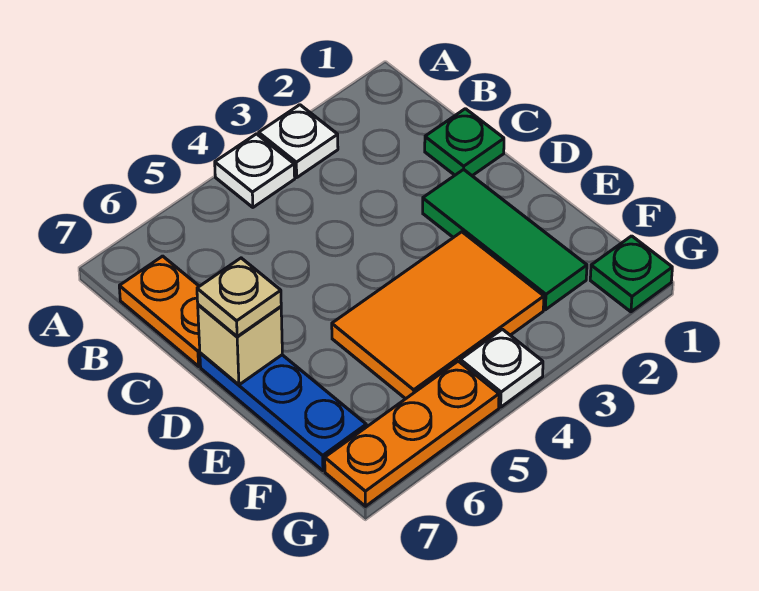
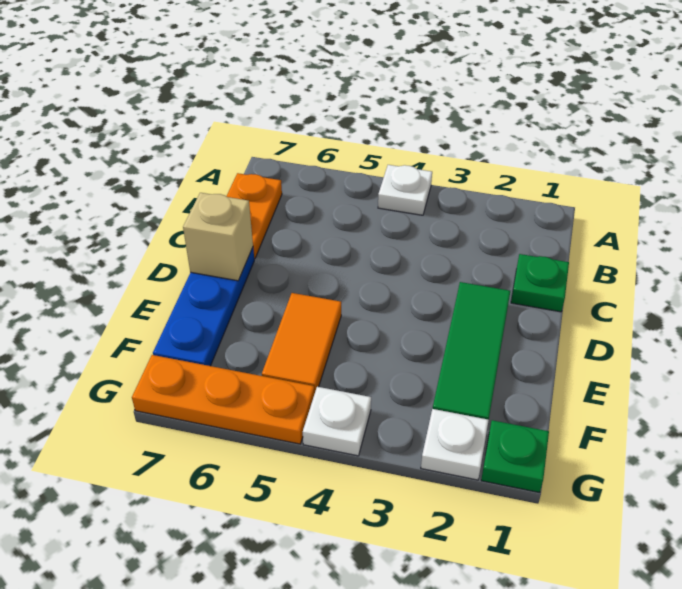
white 1x1 plate [259,105,338,177] -> white 1x1 plate moved to [421,409,489,480]
tan 1x1 plate [197,258,281,336] -> none
orange 2x3 tile [332,232,544,399] -> orange 1x2 tile [262,293,341,393]

